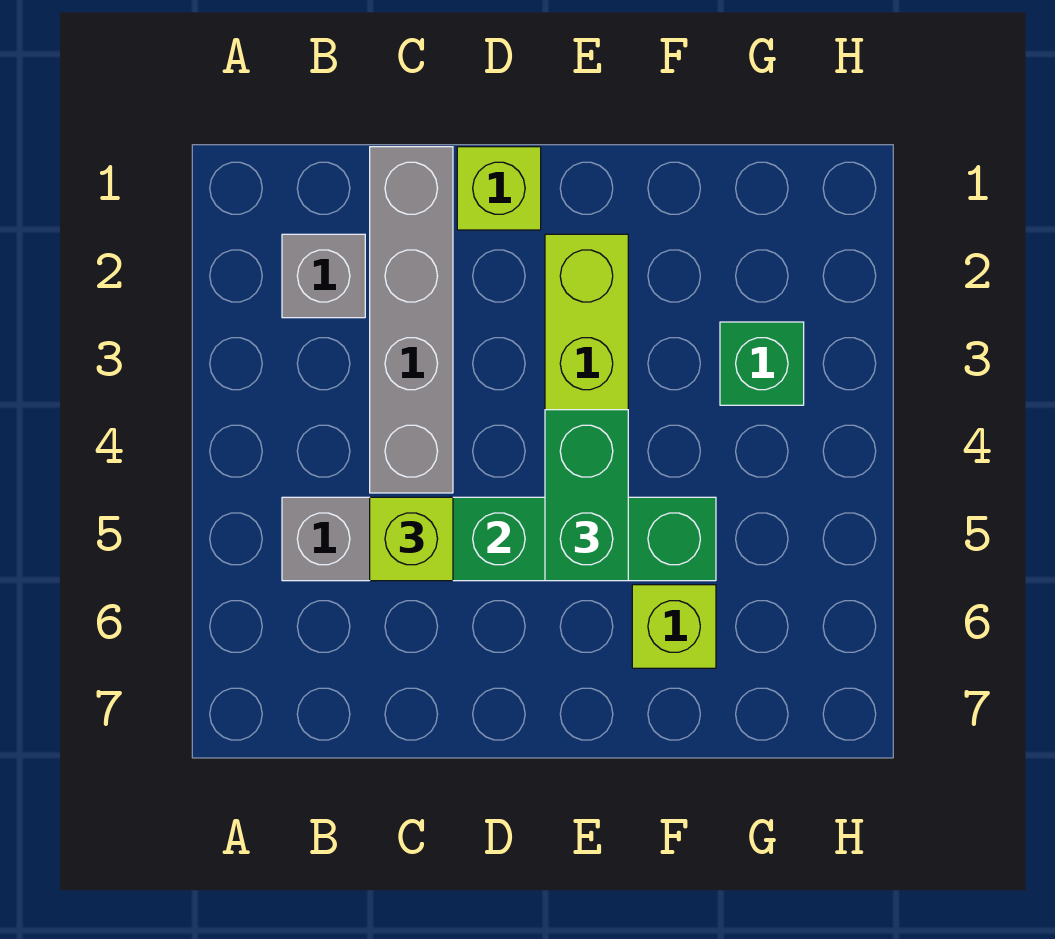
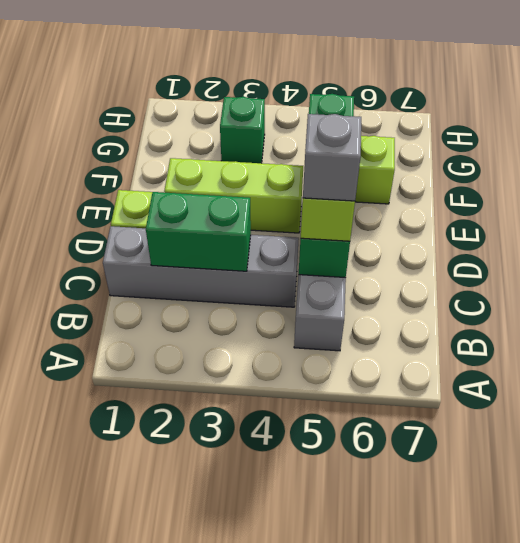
grey 1x1 brick [282,234,365,318] -> grey 1x1 brick moved to [303,114,361,201]
green 1x2 brick [545,410,628,581] -> green 1x2 brick moved to [146,192,251,271]

